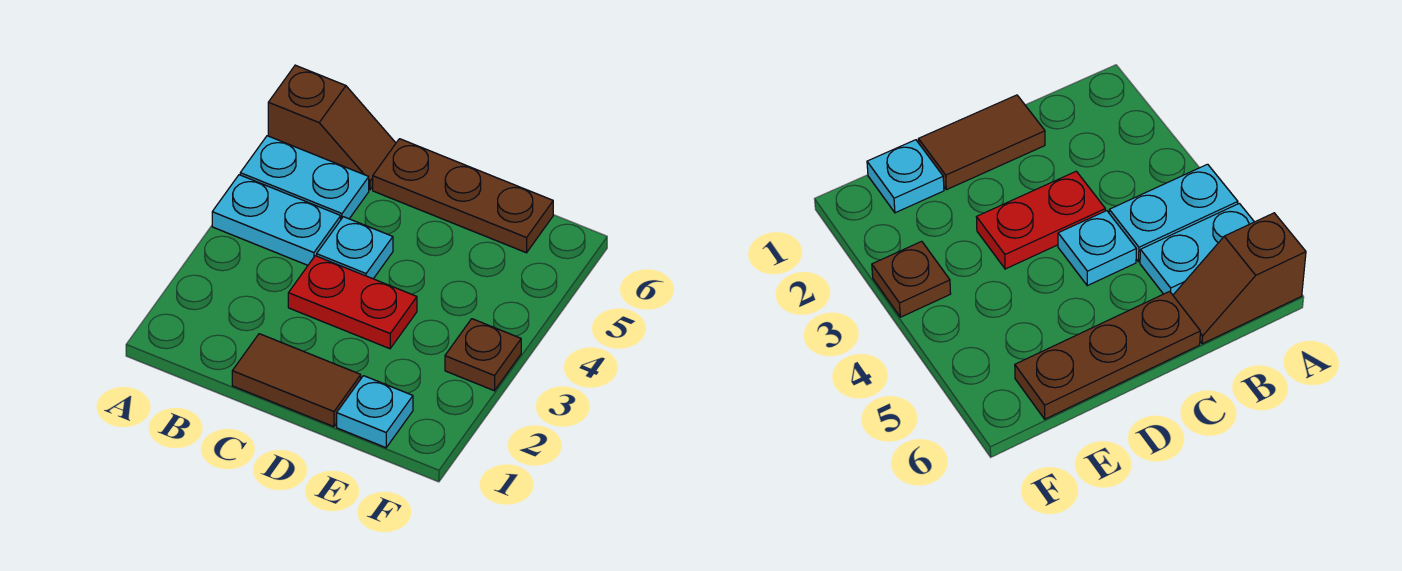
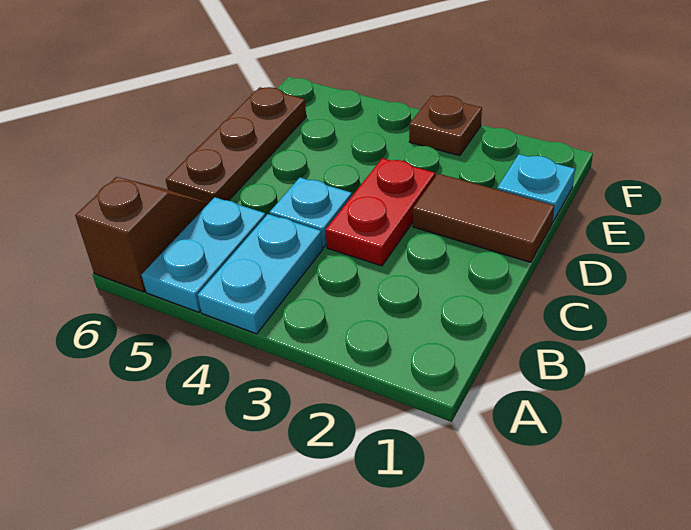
brown 1x2 tile [232,334,361,427] -> brown 1x2 tile turned to [413,174,554,262]

